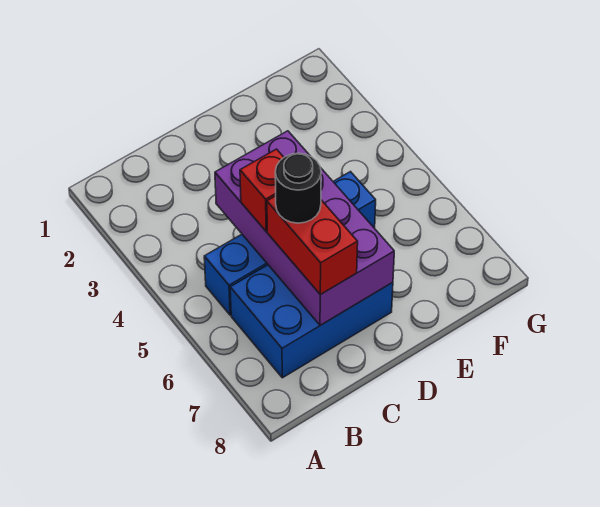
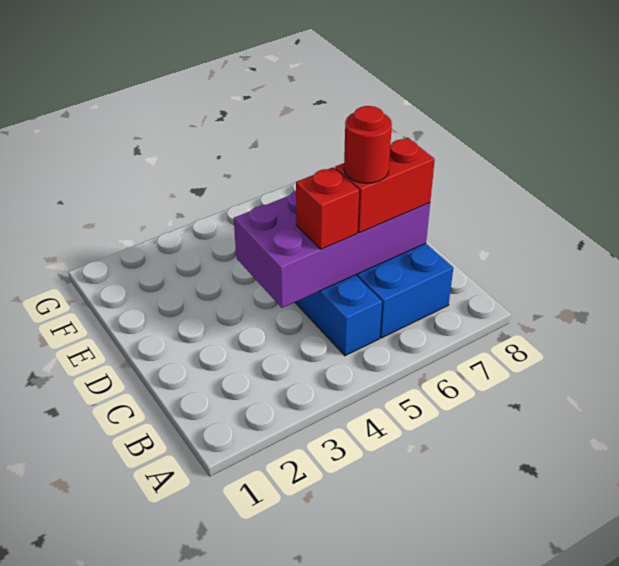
black 1x1 round brick [275,153,321,223] -> red 1x1 round brick [344,106,392,183]

